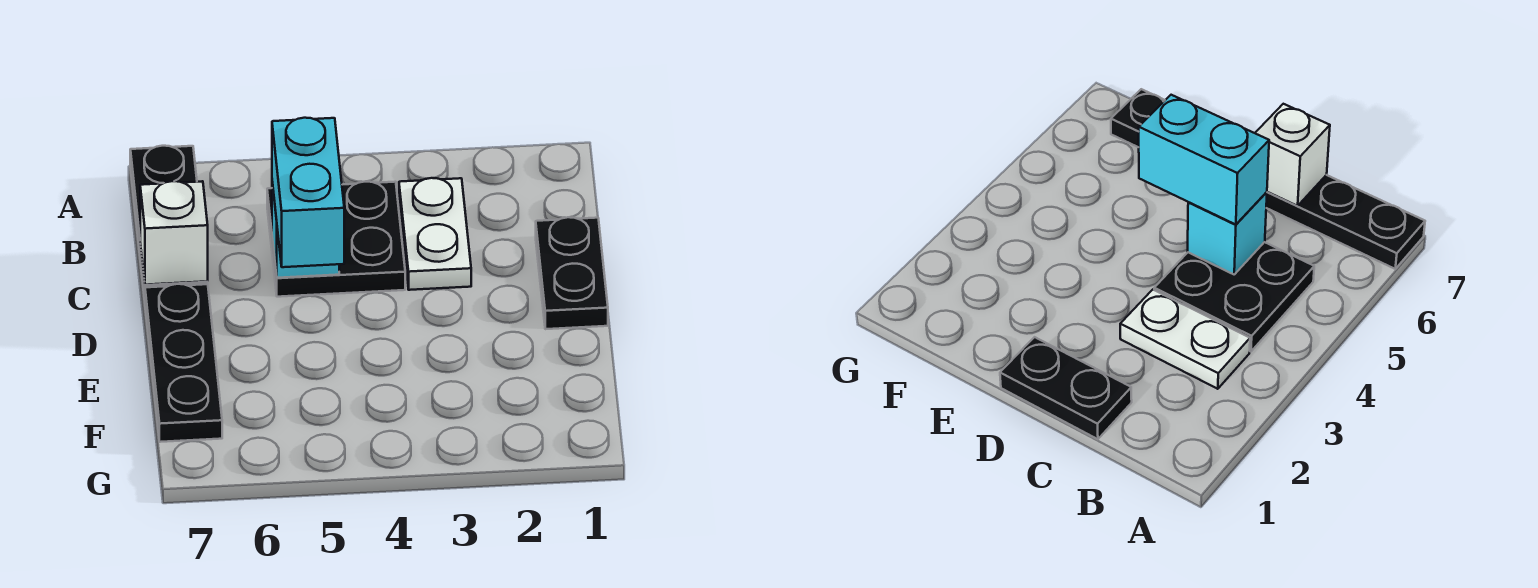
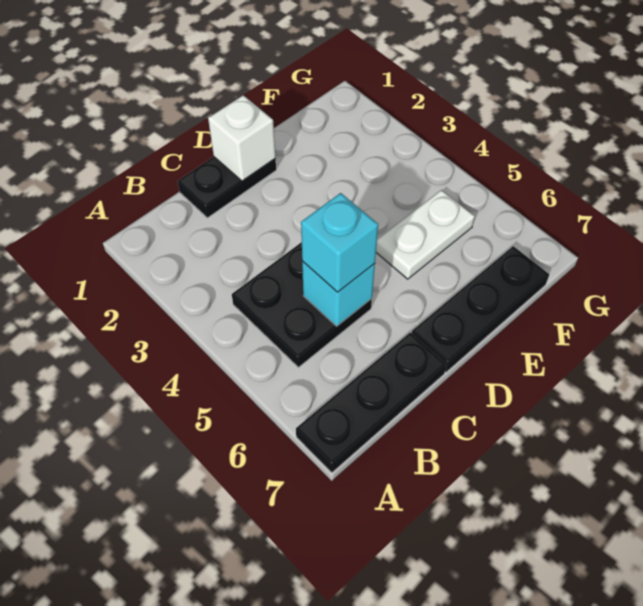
white 1x2 plate [399,178,471,290] -> white 1x2 plate moved to [376,190,475,279]
cyan 1x2 brick [272,118,344,267] -> cyan 1x1 brick [301,193,378,292]
white 1x1 brick [140,181,208,285] -> white 1x1 brick moved to [208,95,275,181]

